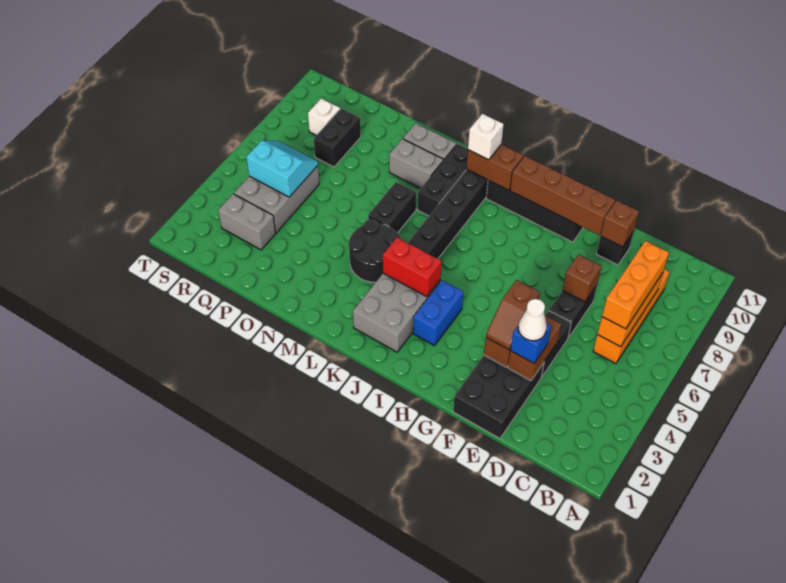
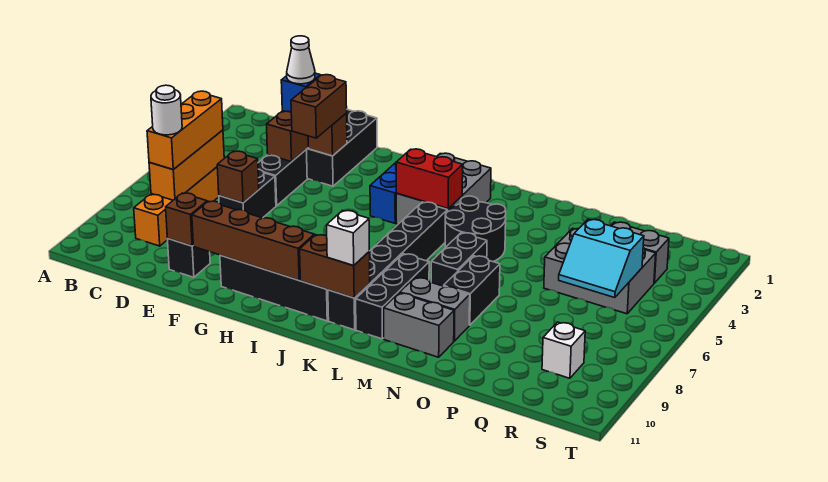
none -> white 1x1 round brick [151,85,182,135]
brown 1x2 slope [486,280,540,350] -> brown 1x2 brick [291,75,347,138]
grey 2x3 brick [234,166,319,233] -> grey 2x3 brick turned to [544,228,656,314]
black 1x2 brick [314,108,361,167] -> black 1x2 brick moved to [444,256,500,325]

